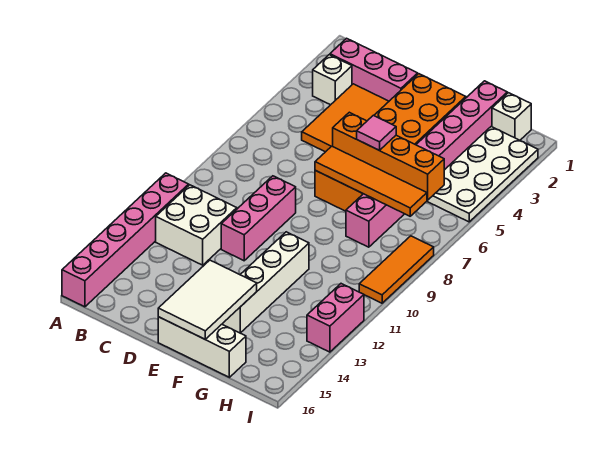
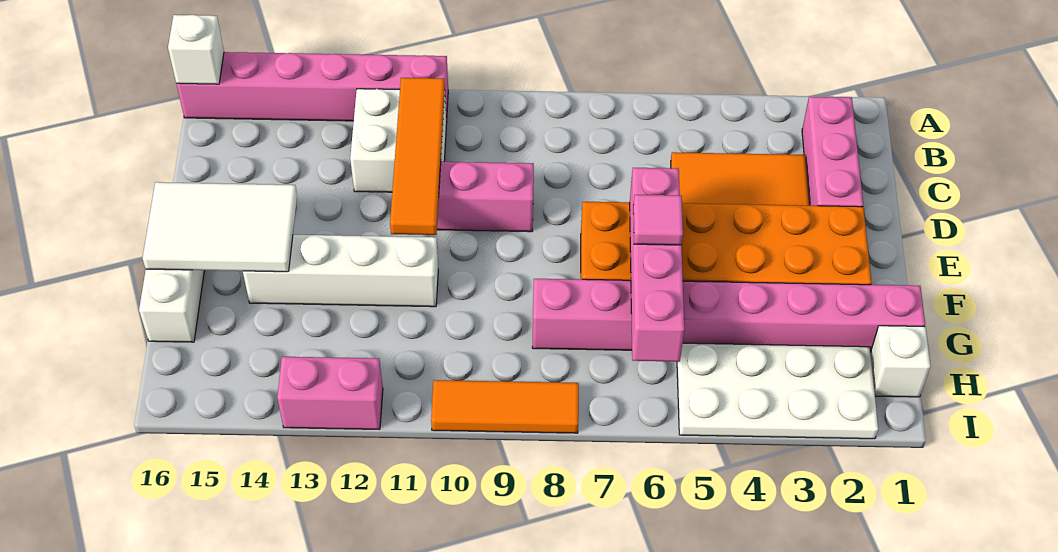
white 1x1 brick [313,55,352,105] -> white 1x1 brick moved to [168,15,224,84]
orange 1x4 brick [333,112,444,200] -> pink 1x4 brick [630,168,684,362]
orange 1x4 tile [315,146,427,216] -> orange 1x4 tile moved to [390,78,445,235]

